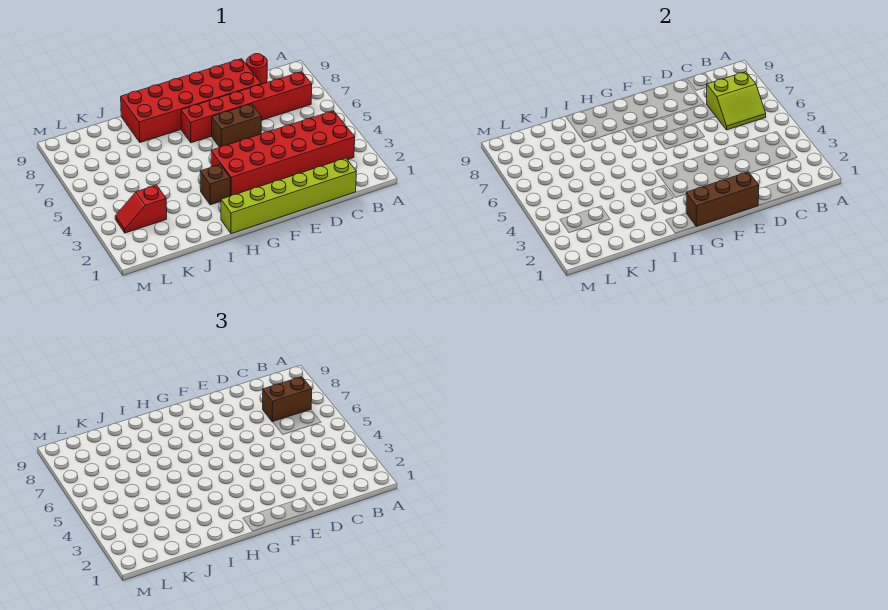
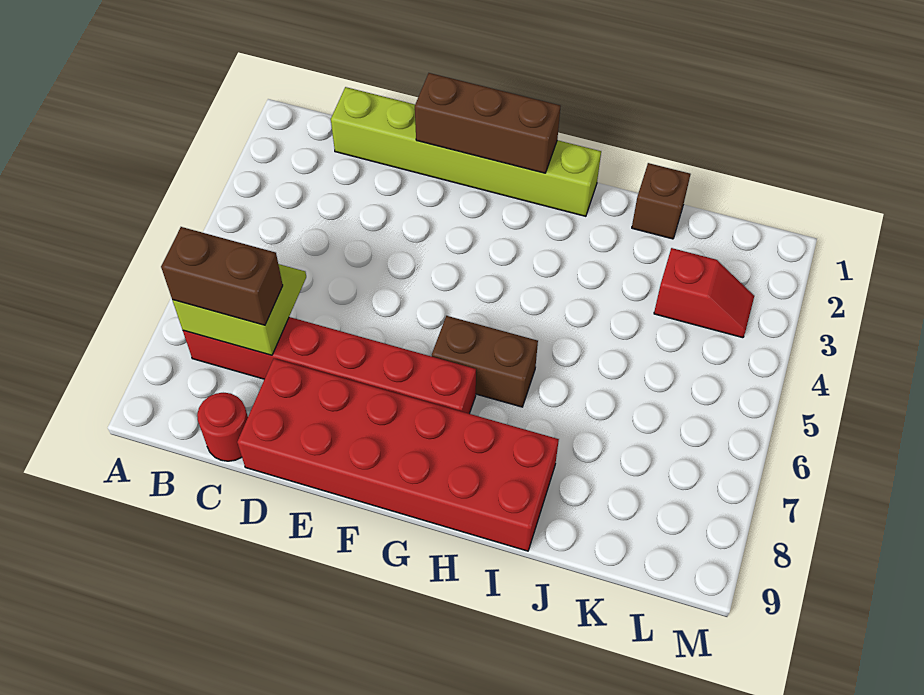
red 2x6 brick [211,111,355,196] -> none
brown 1x2 brick [212,104,262,147] -> brown 1x2 brick moved to [432,316,538,407]
brown 1x1 brick [200,164,230,205] -> brown 1x1 brick moved to [632,163,690,239]

